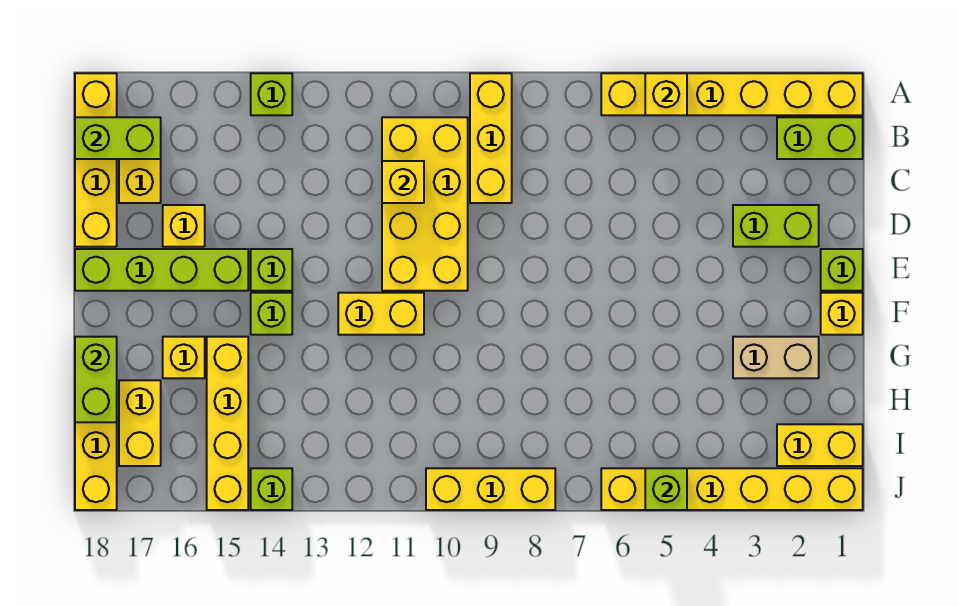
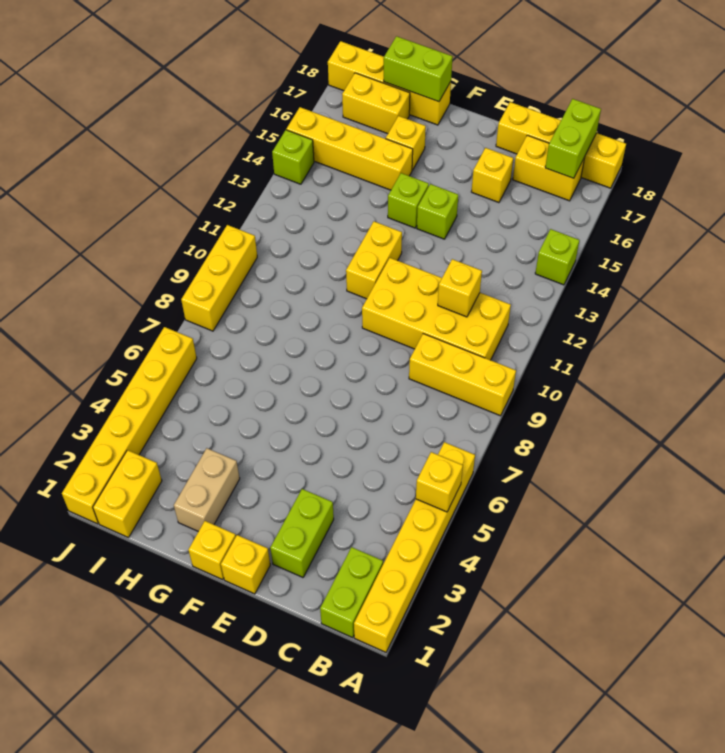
lime 1x1 brick [821,249,863,291] -> yellow 1x1 brick [221,535,270,594]
lime 1x4 brick [75,249,248,291] -> none
lime 1x1 brick [645,468,687,510] -> none

